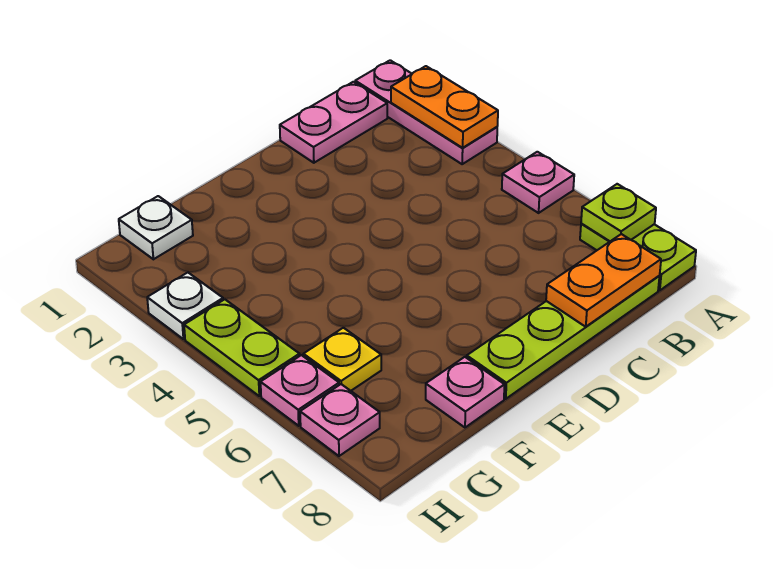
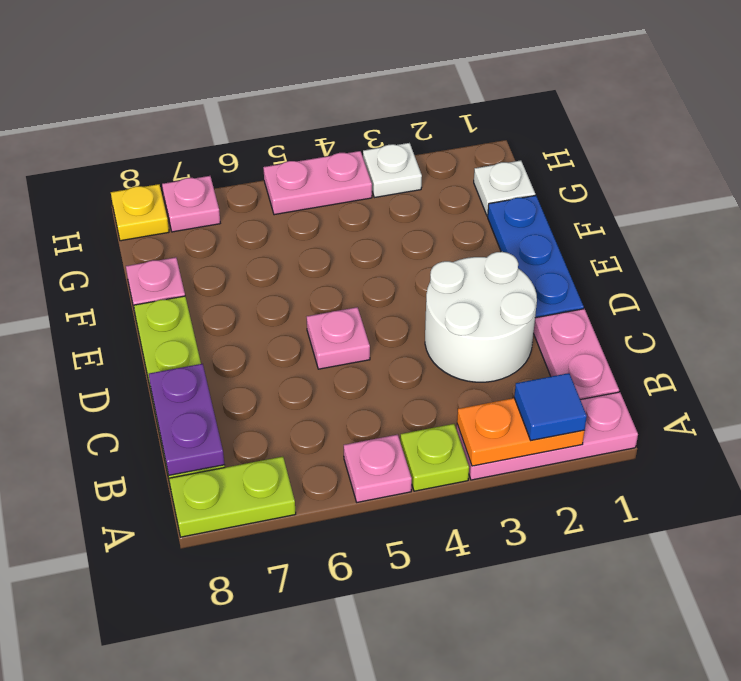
none -> blue 1x1 tile [514,373,587,440]
lime 1x1 plate [581,184,656,241] -> lime 1x1 plate moved to [400,424,469,491]
orange 1x2 plate [546,234,661,327] -> purple 1x2 plate [149,364,225,475]
none -> white 2x2 round brick [425,252,537,382]
none -> blue 1x3 plate [488,195,584,318]
yellow 1x1 plate [303,328,381,391] -> yellow 1x1 plate moved to [111,184,169,241]
lime 1x2 plate [184,299,300,396] -> pink 1x2 plate [263,151,372,215]
pink 1x1 plate [261,355,339,426] -> pink 1x1 plate moved to [307,307,370,369]

